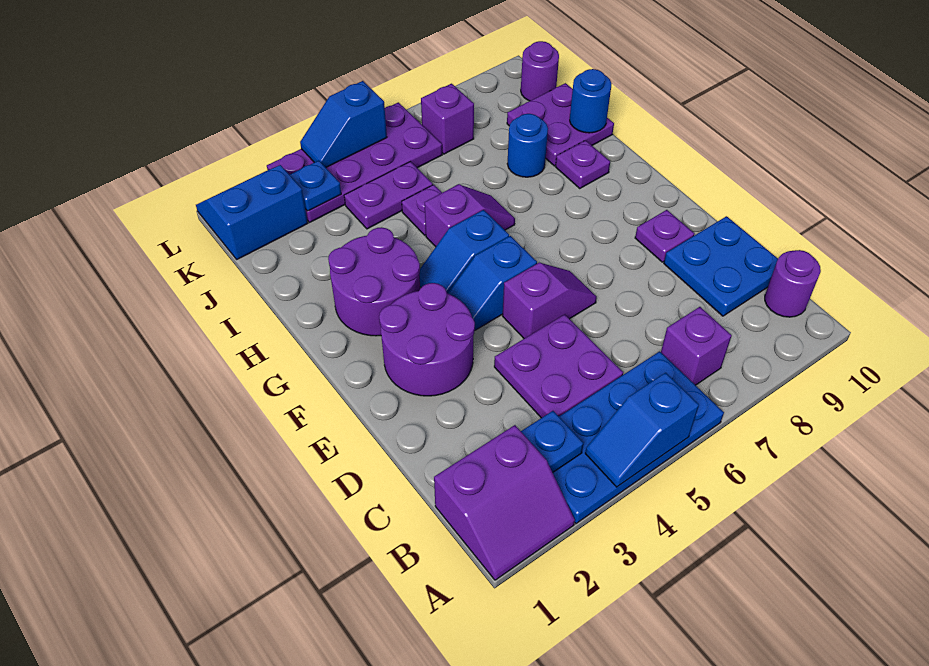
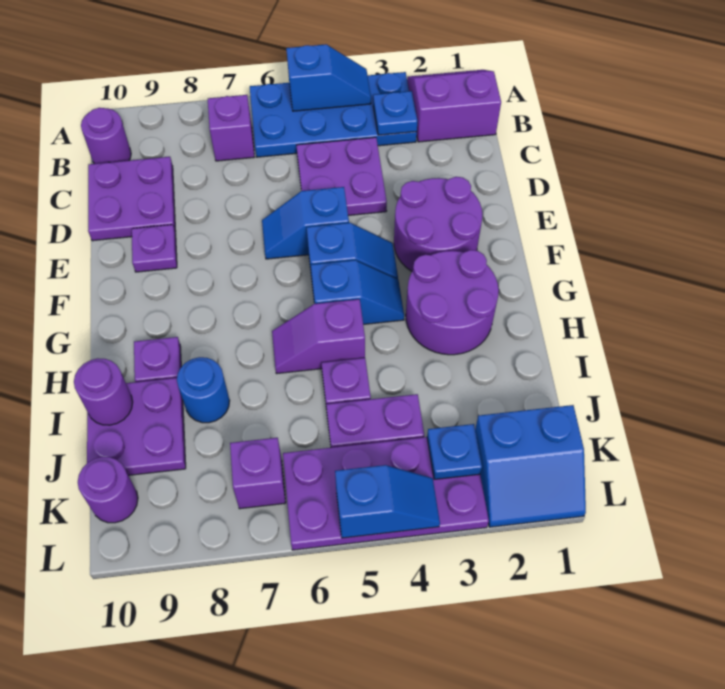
blue 2x2 plate [664,216,778,316] -> purple 2x2 plate [88,157,176,241]
purple 1x2 slope [503,263,597,339] -> blue 1x2 slope [262,187,349,259]
blue 1x1 round brick [570,69,612,133] -> purple 1x1 round brick [74,358,133,425]

